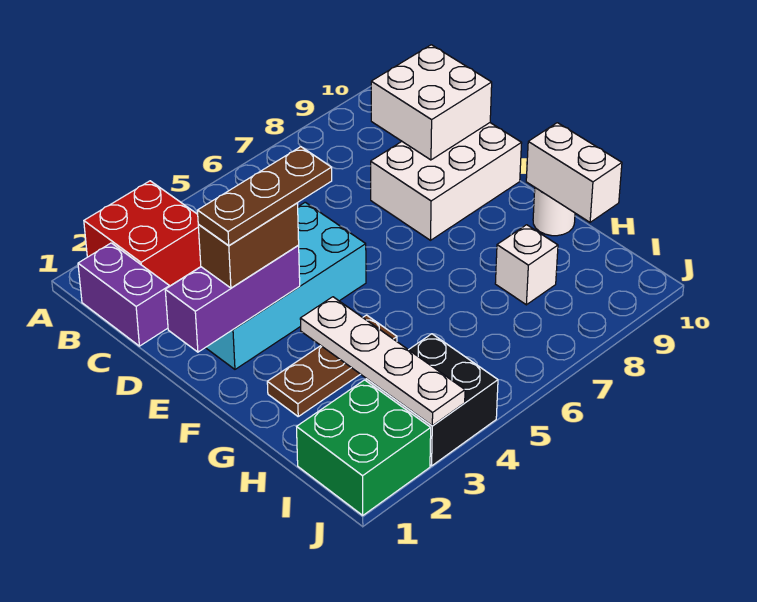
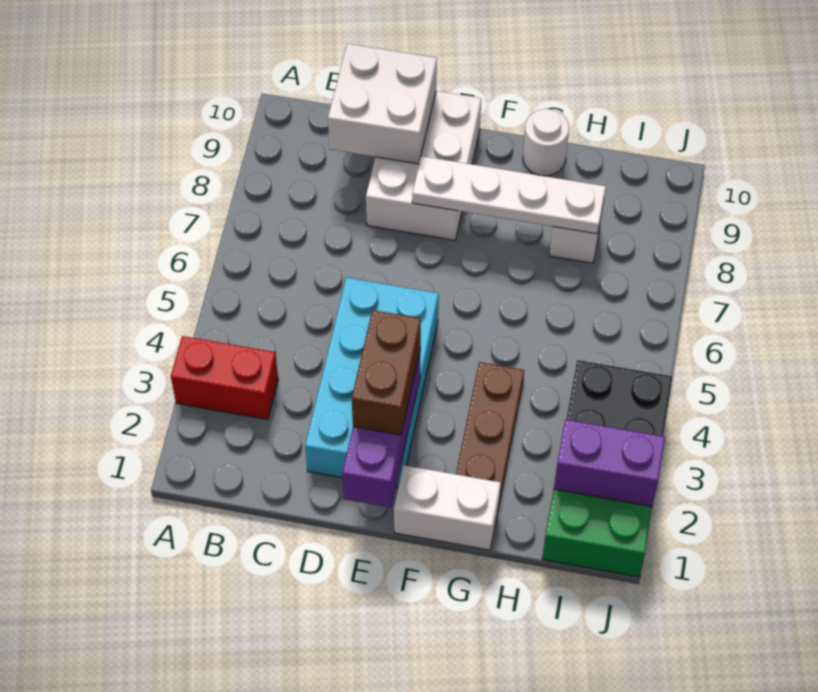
red 2x2 brick [84,181,201,286] -> red 1x2 brick [171,336,278,420]
purple 1x2 brick [78,243,170,346] -> purple 1x2 brick moved to [554,419,665,506]
brown 1x3 plate [197,147,332,246] -> none
white 1x4 plate [300,297,465,426] -> white 1x4 plate moved to [412,156,606,234]
white 1x2 brick [526,123,622,222] -> white 1x2 brick moved to [394,465,501,550]

